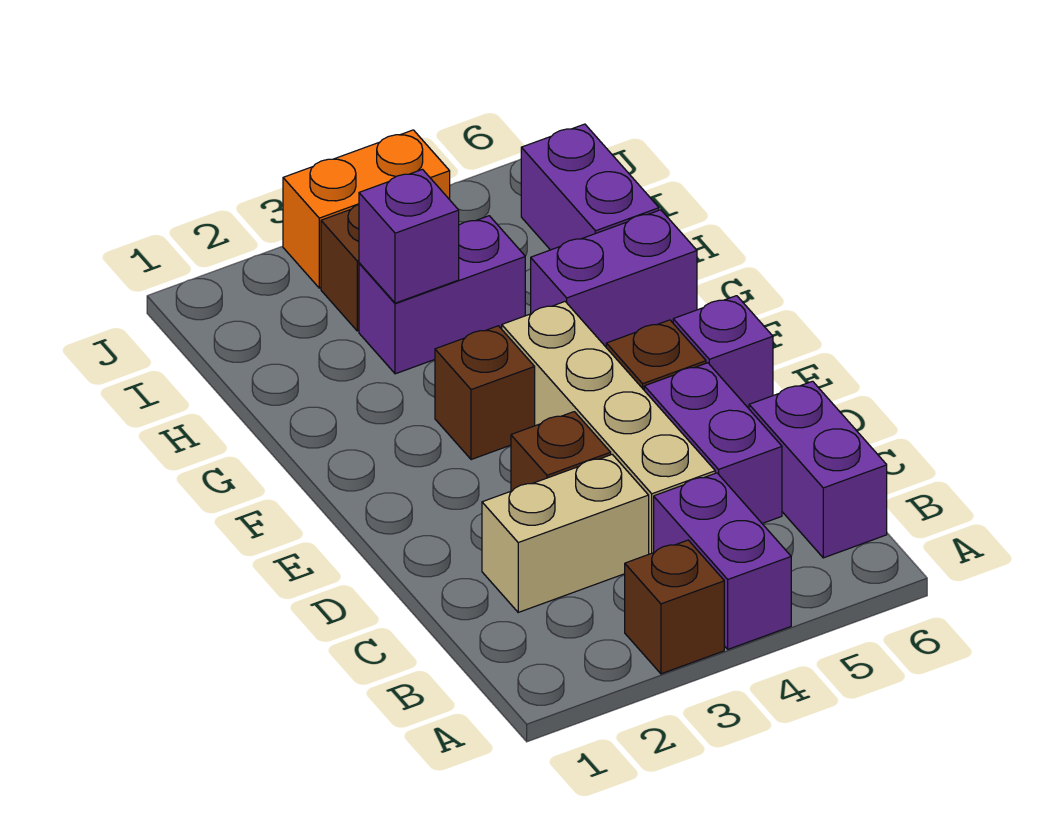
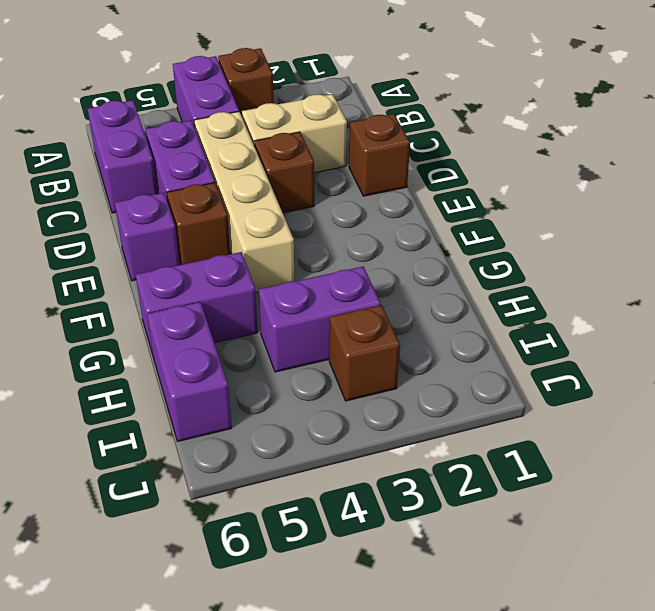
brown 1x1 brick [435,326,535,460] -> brown 1x1 brick moved to [349,114,410,196]
purple 1x1 brick [359,169,459,303] -> none
orange 1x2 brick [283,130,450,288] -> none

